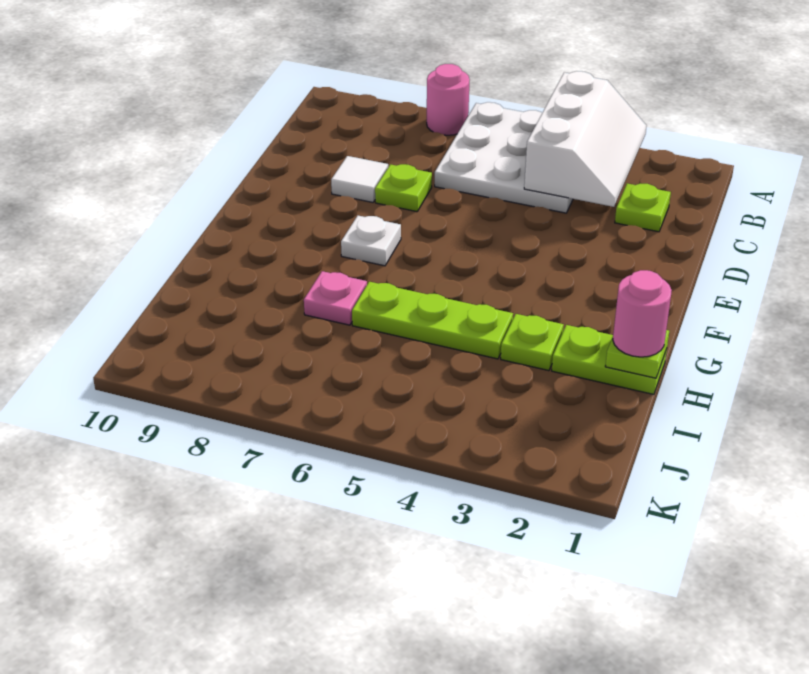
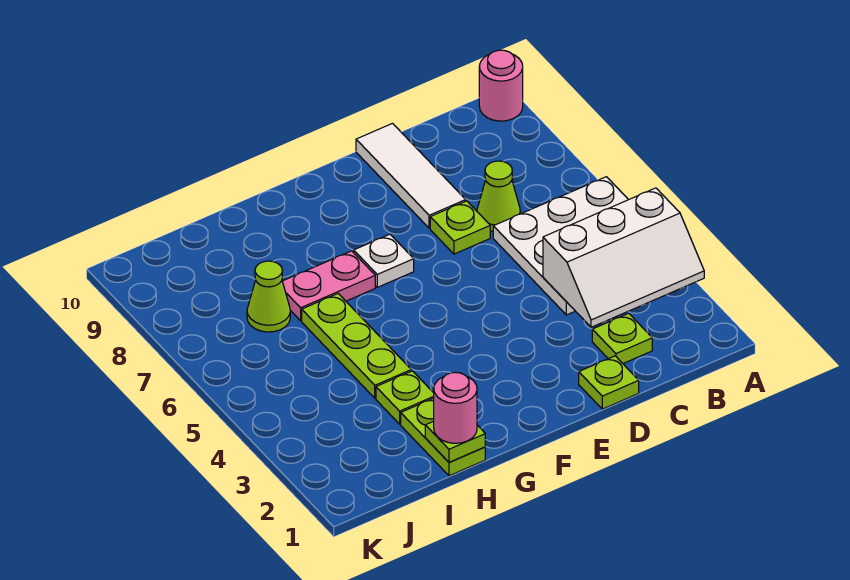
pink 1x1 round brick [427,64,470,135] -> pink 1x1 round brick moved to [479,50,523,121]
none -> lime 1x1 cone [477,161,520,231]
none -> lime 1x1 plate [579,356,639,409]
white 1x1 tile [331,156,388,202] -> white 1x3 tile [356,123,466,228]
pink 1x1 plate [304,271,367,325] -> pink 1x2 plate [282,251,375,321]
none -> lime 1x1 cone [247,261,290,332]

